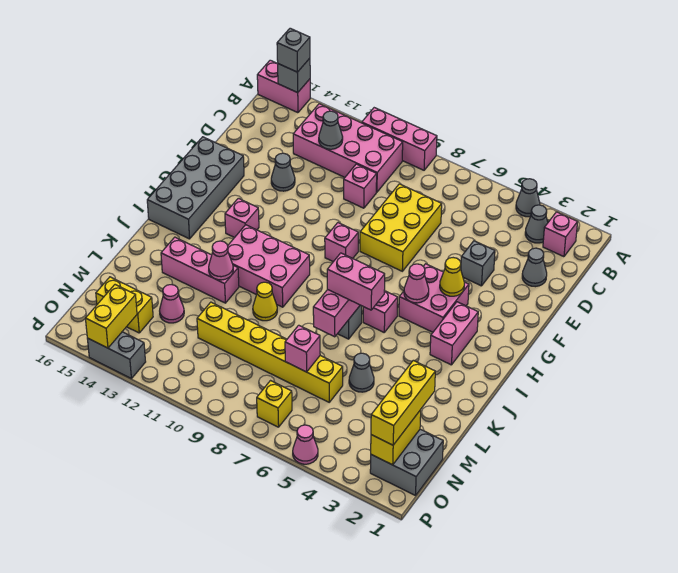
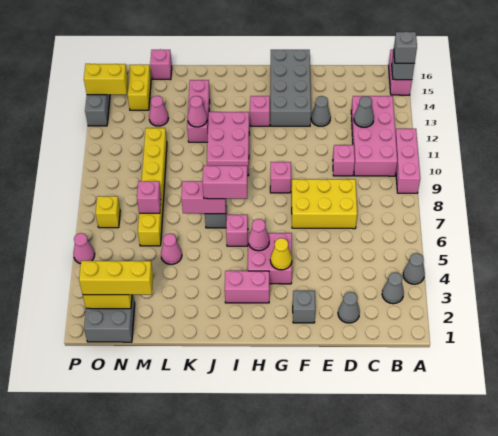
pink 1x1 brick [543,212,577,257] -> pink 1x1 brick moved to [150,49,172,80]
grey 1x1 brick [461,241,495,286] -> grey 1x1 brick moved to [293,291,315,323]
grey 2x4 brick [147,137,244,239] -> grey 2x4 brick turned to [271,50,311,126]
pink 1x2 brick [327,253,385,310] -> pink 1x2 brick turned to [203,166,247,199]
yellow 1x1 cone [253,282,277,321] -> none
grey 1x1 cone [349,353,374,392] -> pink 1x1 cone [161,234,182,264]

